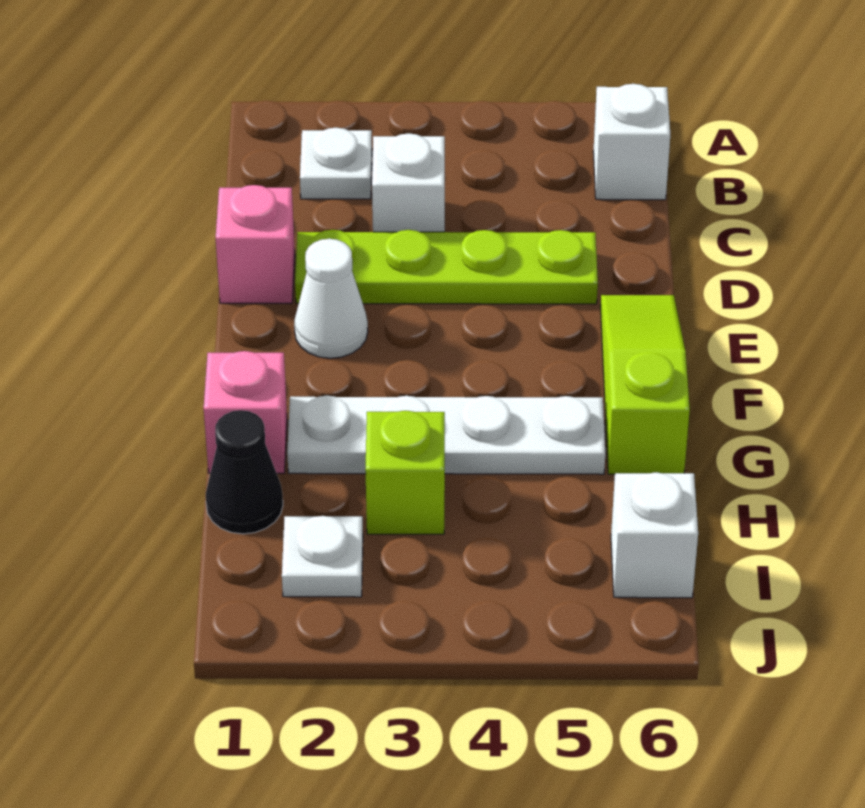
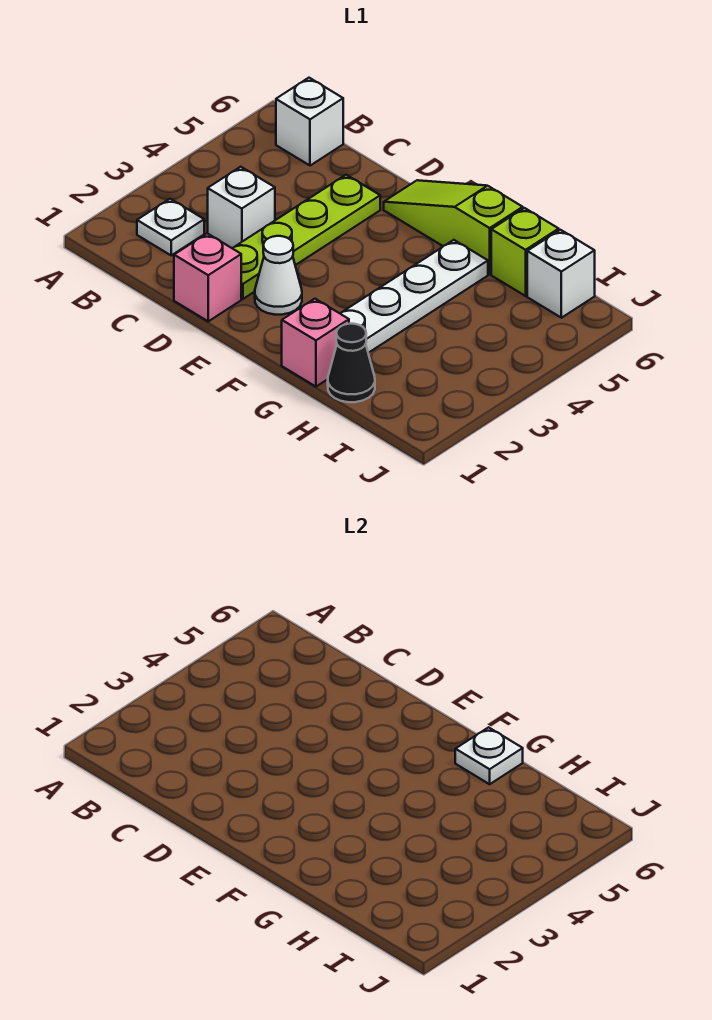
lime 1x1 brick [365,411,445,534] -> lime 1x1 brick moved to [491,208,559,296]
white 1x1 plate [282,516,363,597] -> white 1x1 plate moved to [455,727,523,784]

